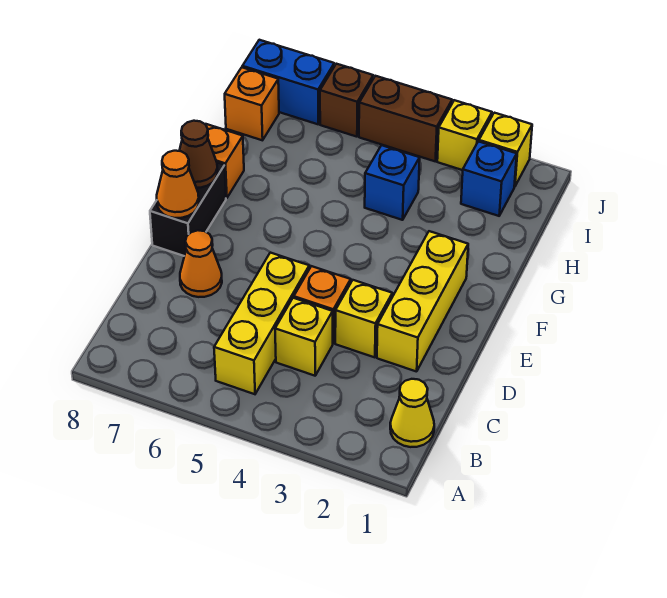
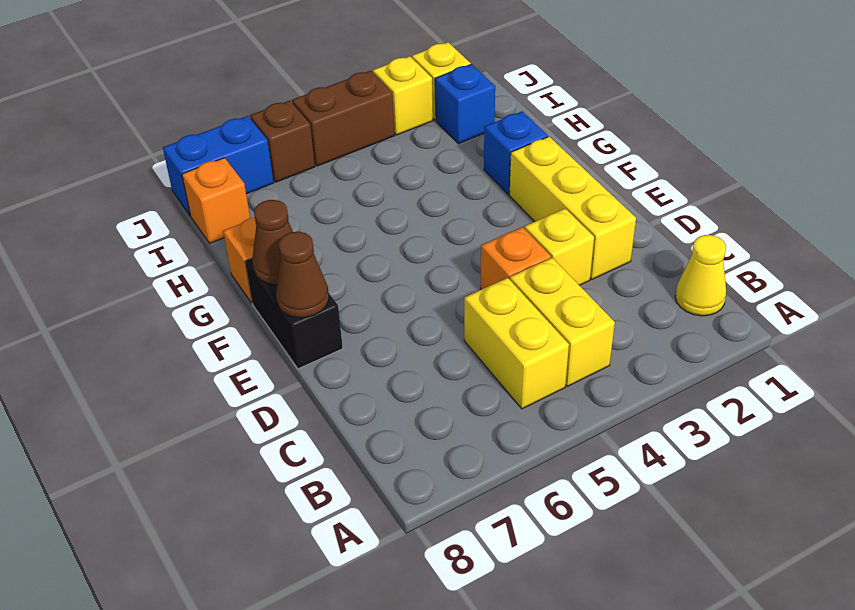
yellow 1x3 brick [214,253,309,394] -> yellow 1x2 brick [464,278,569,409]
yellow 1x1 brick [275,298,333,376] -> yellow 1x2 brick [510,258,615,386]
orange 1x1 cone [180,230,222,297] -> none
orange 1x1 cone [157,151,199,218] -> brown 1x1 cone [276,232,329,318]
blue 1x1 brick [365,145,420,220] -> blue 1x1 brick moved to [484,111,548,194]

